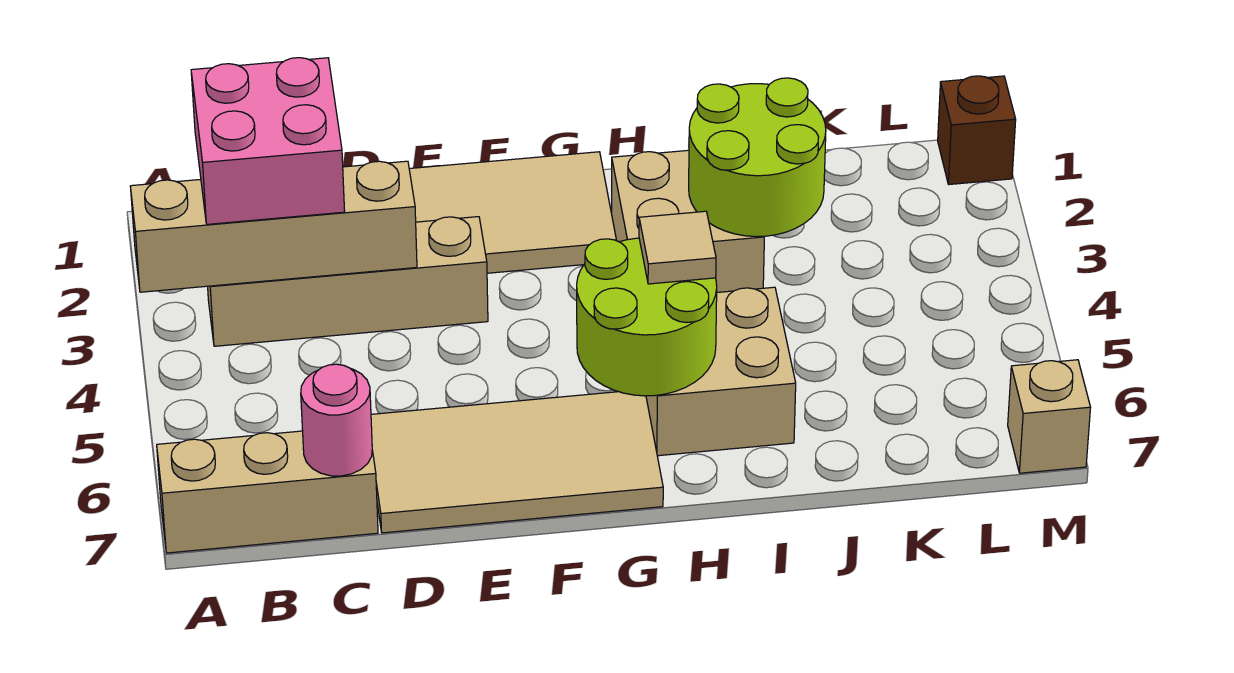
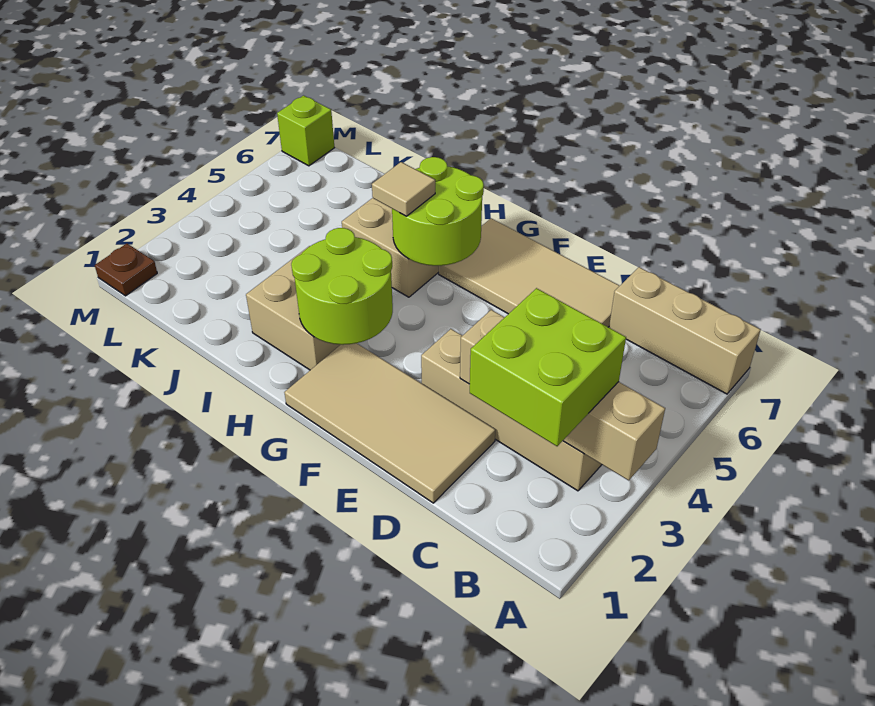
pink 2x2 brick [191,58,345,224] -> lime 2x2 brick [470,288,626,446]
pink 1x1 round brick [301,364,372,476] -> none
lime 2x2 round brick [689,78,826,237] -> lime 2x2 round brick moved to [291,228,393,345]
brown 1x1 brick [938,76,1016,184] -> brown 1x1 plate [95,244,157,296]
tan 1x1 brick [1008,360,1091,473] -> lime 1x1 brick [277,96,334,166]

